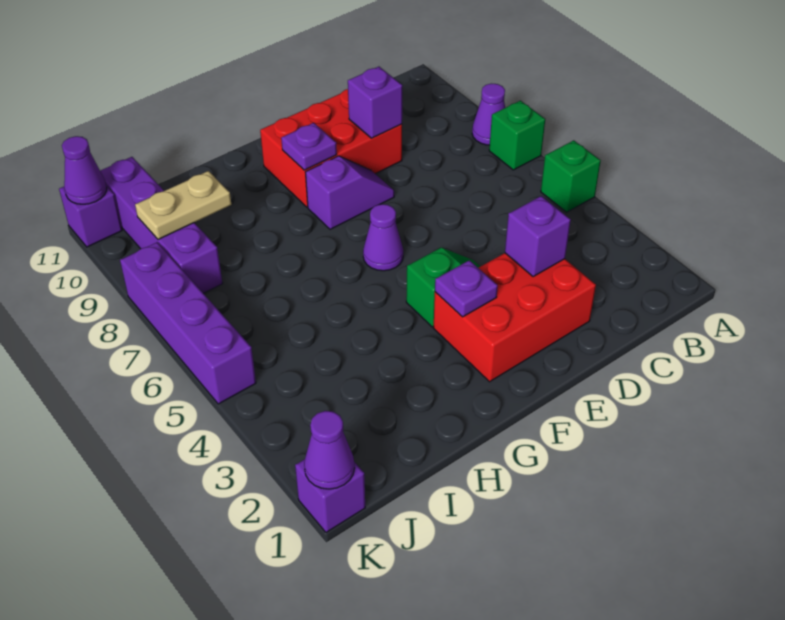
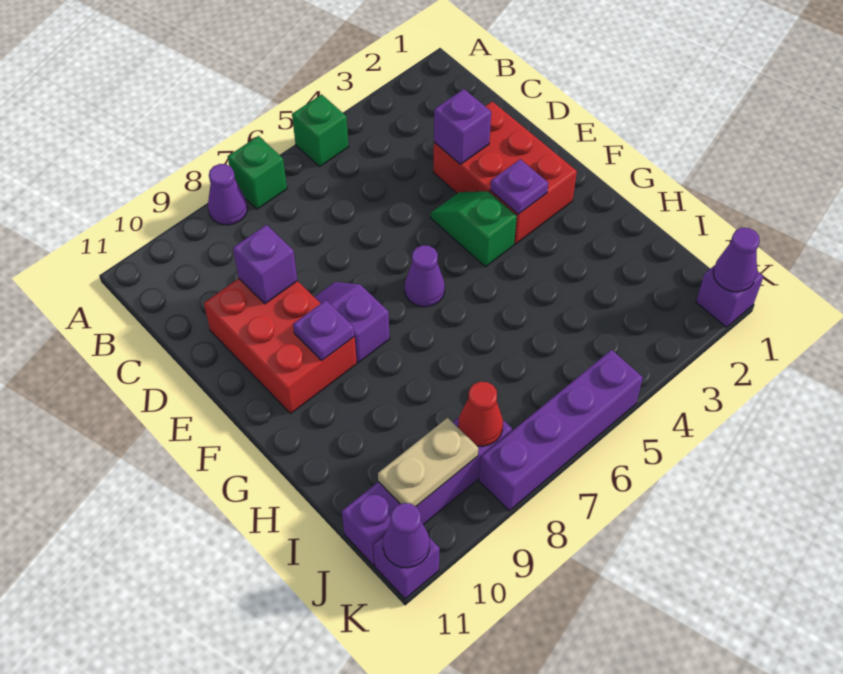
tan 1x2 plate [135,171,231,239] -> tan 1x2 plate turned to [378,418,478,506]
none -> red 1x1 cone [458,382,503,446]

